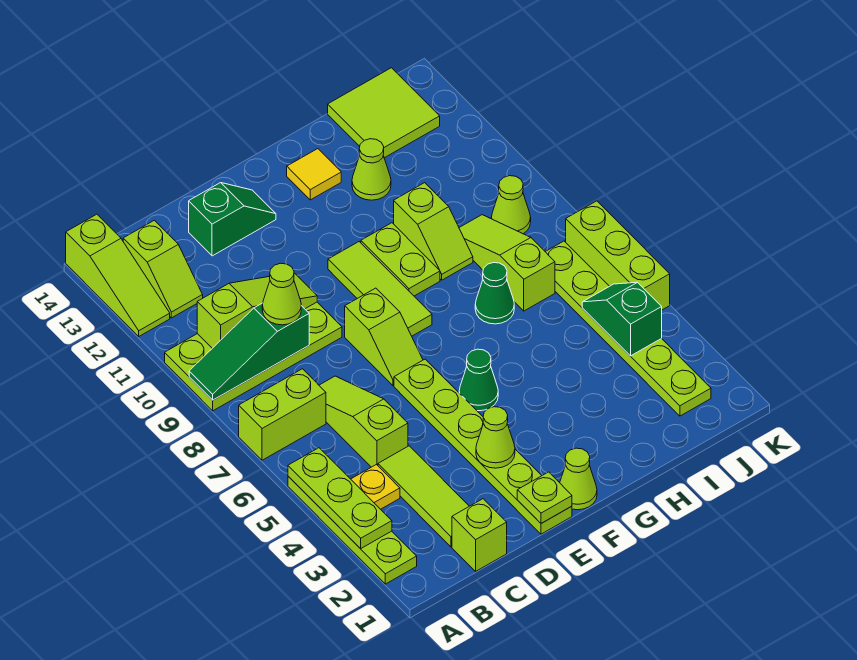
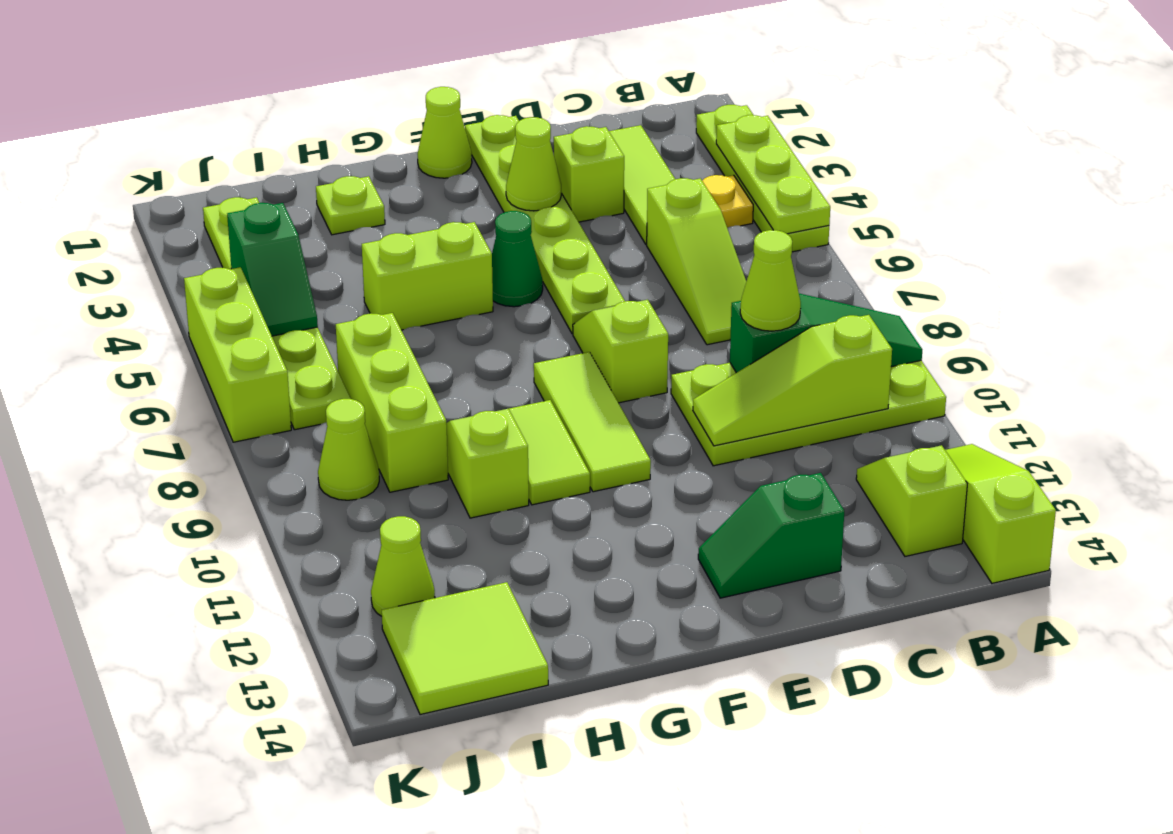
lime 1x2 brick [239,369,326,460] -> lime 1x2 brick moved to [362,222,493,330]
lime 1x1 brick [452,499,507,571] -> lime 1x1 brick moved to [554,126,624,222]
lime 1x1 plate [517,472,572,523] -> lime 1x1 plate moved to [316,176,385,235]
lime 1x2 plate [361,223,440,296] -> lime 1x2 tile [509,400,590,505]
yellow 1x1 tile [287,149,341,200] -> none
green 1x1 cone [475,263,514,324] -> none
lime 1x1 cone [352,139,391,200] -> lime 1x1 cone moved to [371,516,435,616]
lime 1x3 slope [459,215,555,311] -> lime 1x3 brick [336,313,448,492]

